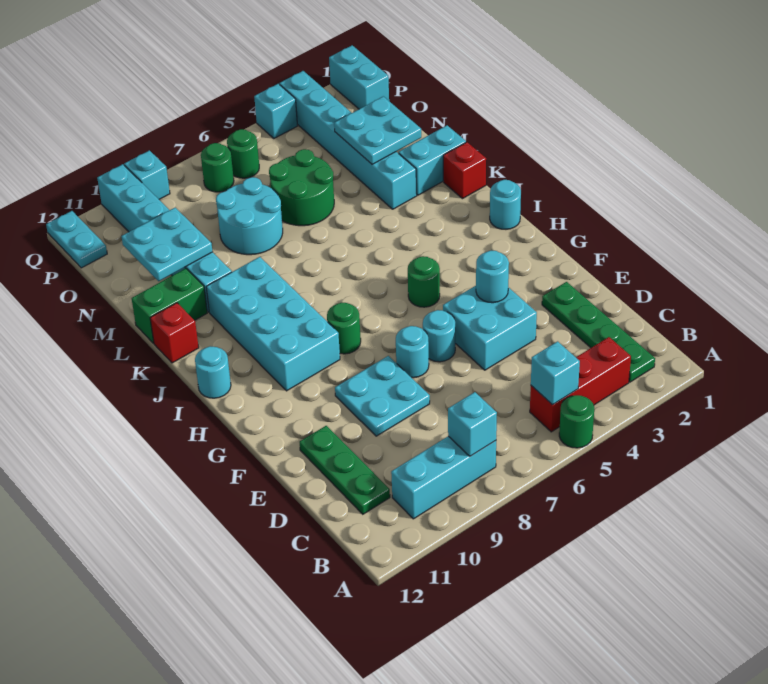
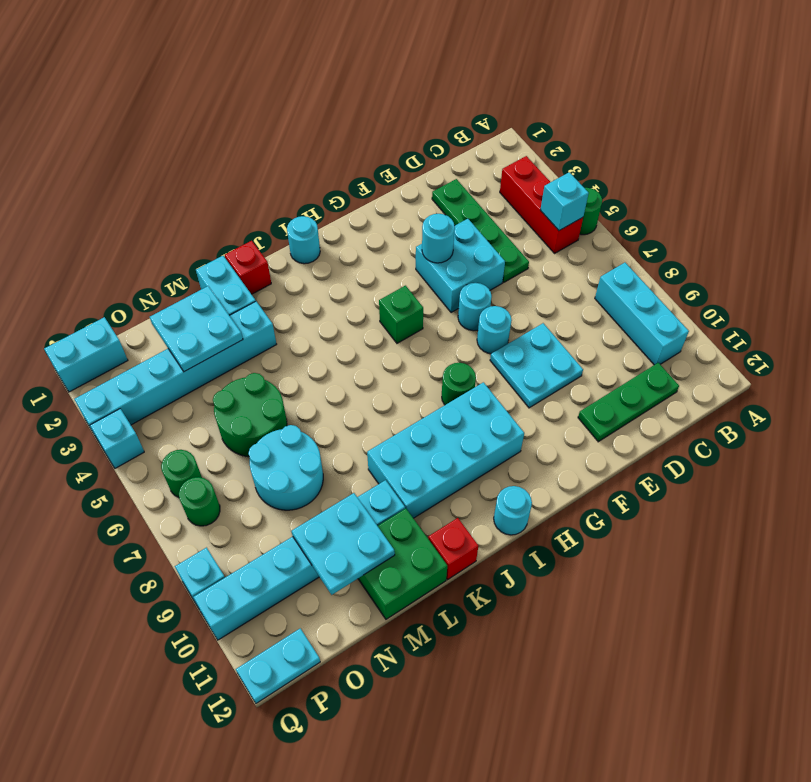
green 1x4 plate [542,282,655,382] -> green 1x4 plate turned to [432,179,529,282]
cyan 1x1 brick [448,392,497,456] -> none
green 1x1 round brick [408,256,440,307] -> green 1x1 brick [379,286,423,343]
green 1x2 brick [132,268,207,343] -> green 2x2 brick [358,509,447,619]

